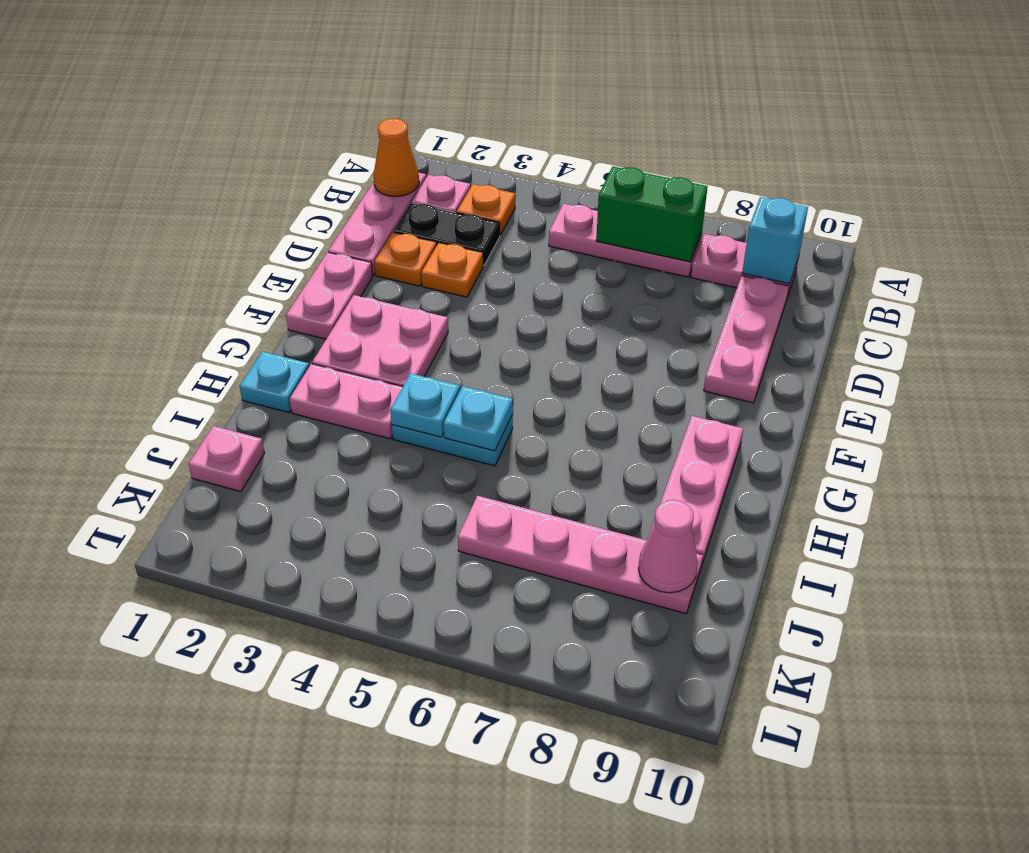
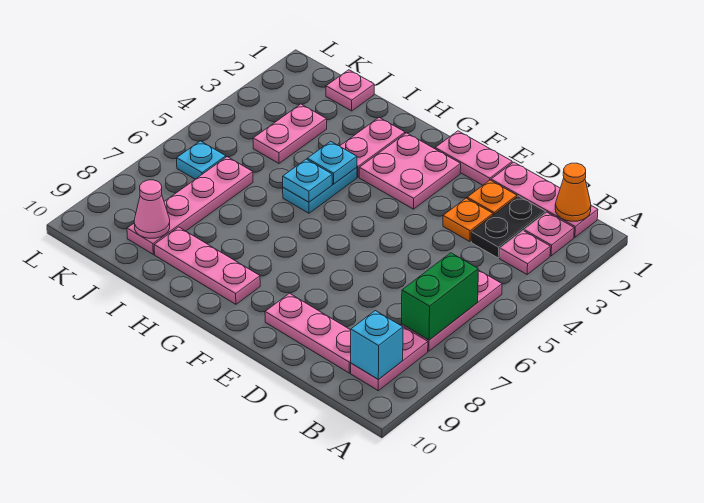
orange 1x1 plate [457,184,515,235] -> pink 1x1 plate [500,231,550,274]
cyan 1x1 plate [240,352,309,413] -> cyan 1x1 plate moved to [177,141,226,179]
none -> pink 1x2 plate [253,104,327,163]

